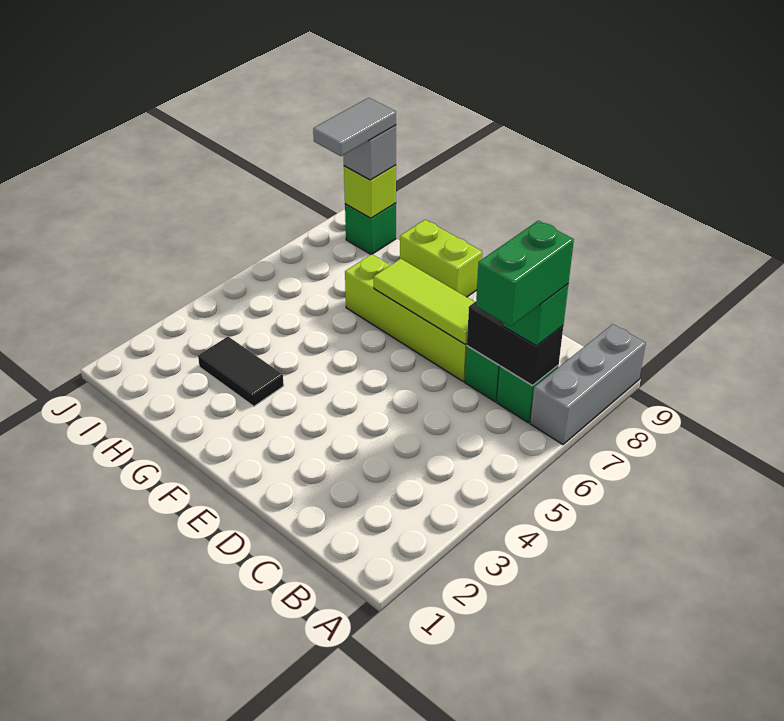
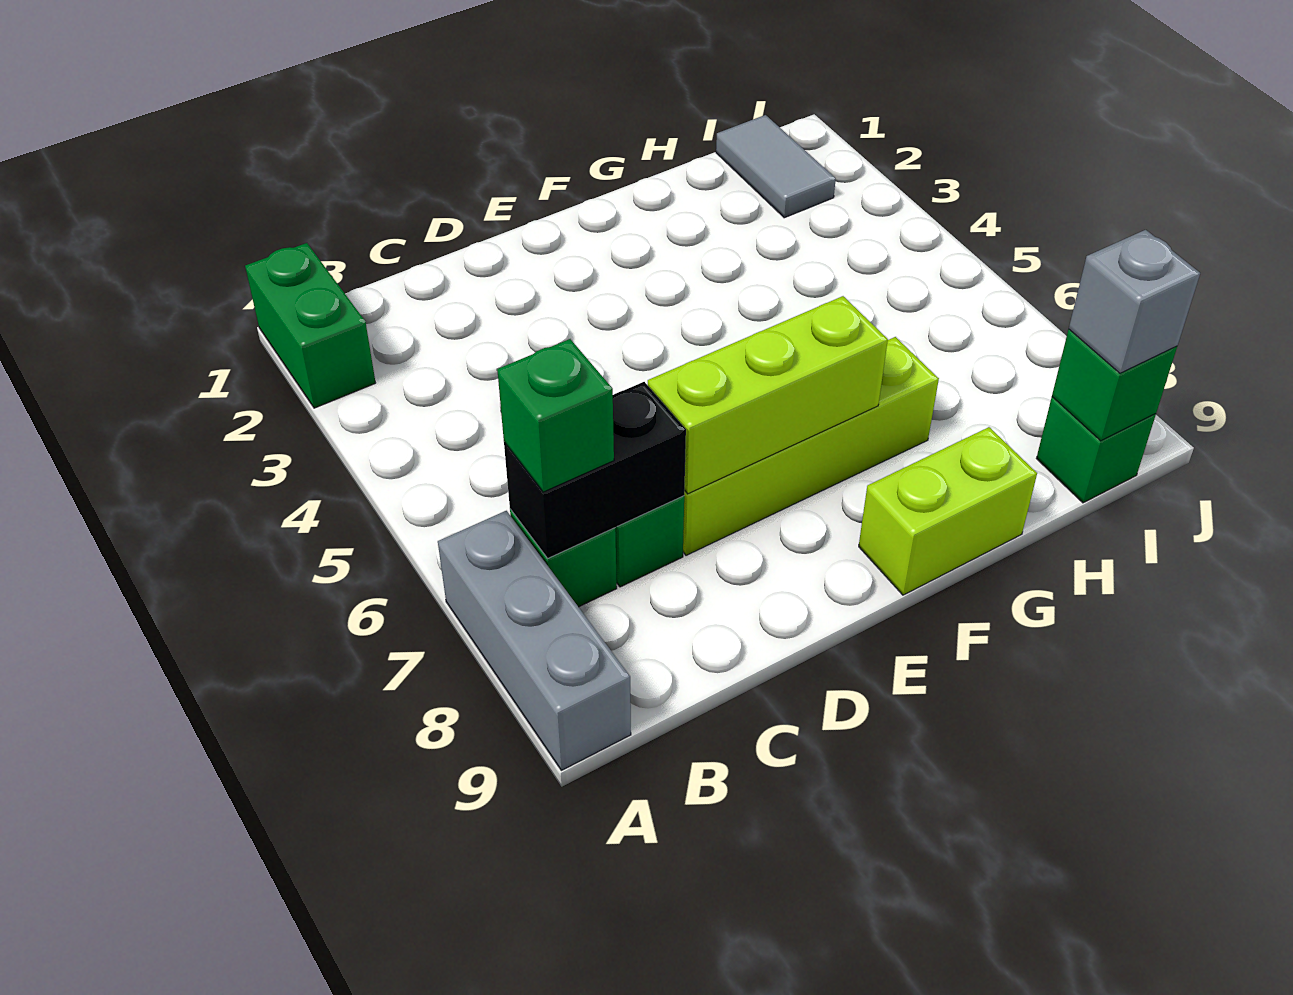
green 1x2 brick [476,221,574,326] -> green 1x2 brick moved to [245,243,376,408]
lime 1x3 tile [374,259,474,344] -> lime 1x3 brick [648,296,888,494]
black 1x2 tile [198,337,284,406] -> none
grey 1x2 tile [313,98,396,156] -> grey 1x2 tile moved to [716,115,836,218]
lime 1x1 brick [344,165,396,218] -> green 1x1 brick [1052,329,1177,441]

